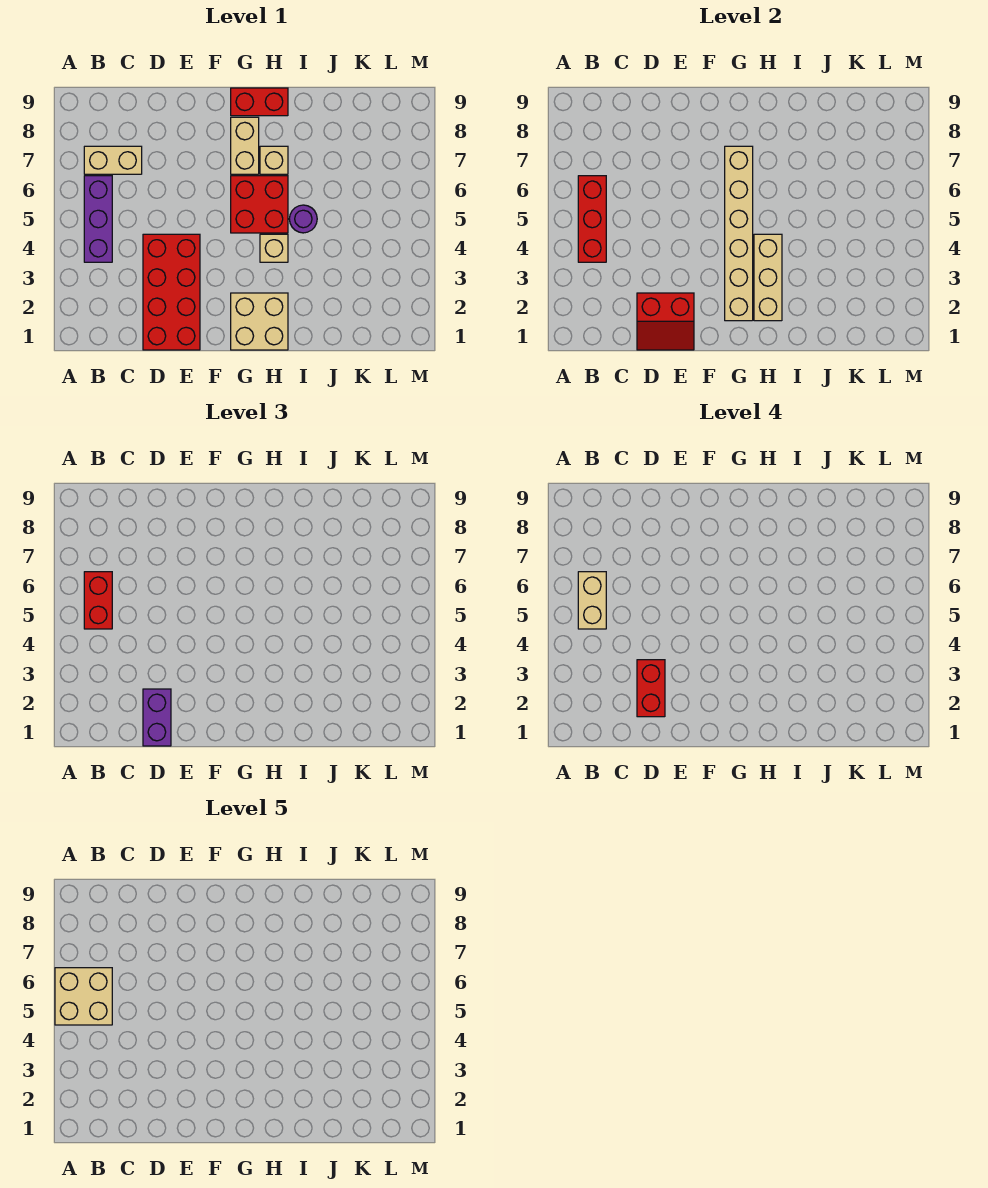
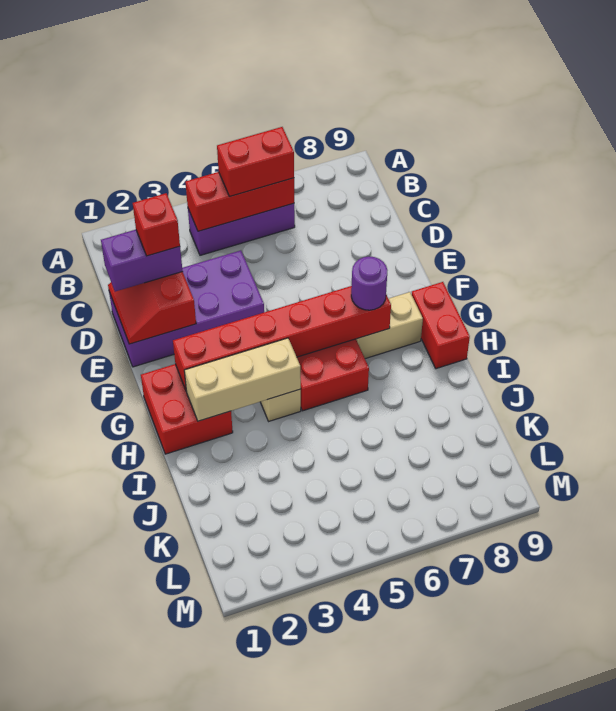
tan 2x2 brick [55,968,112,1025] -> none
tan 1x2 brick [578,572,606,629] -> none
tan 1x2 brick [84,146,142,174] -> none
red 2x4 brick [143,234,200,350] -> purple 2x4 brick [109,250,264,367]
red 1x2 brick [637,660,665,717] -> red 1x1 brick [133,193,180,256]
tan 2x2 brick [231,293,288,350] -> red 2x2 brick [141,364,233,454]
tan 1x6 brick [725,146,753,321] -> red 1x6 brick [173,286,391,390]
tan 1x1 brick [260,146,288,174] -> none
purple 1x1 round brick [289,205,317,233] -> purple 1x1 round brick moved to [351,257,387,310]

